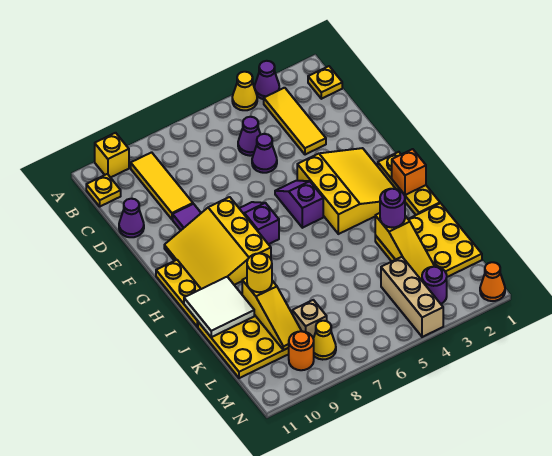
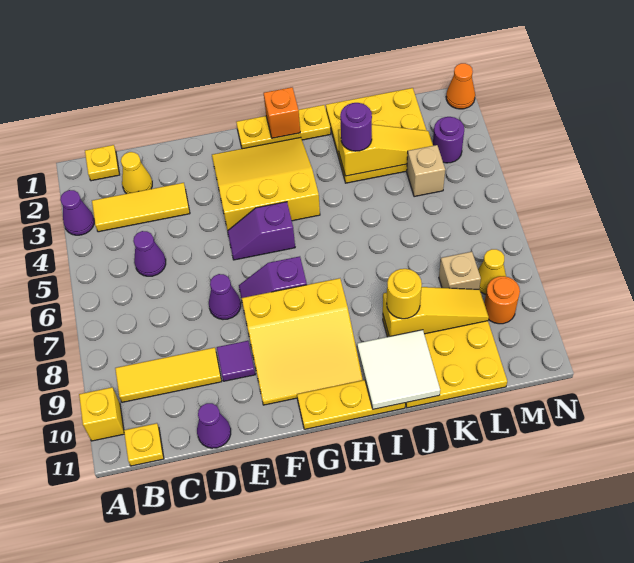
yellow 1x1 cone [232,72,257,110] -> yellow 1x1 cone moved to [121,152,152,194]
purple 1x1 cone [252,134,277,173] -> purple 1x1 cone moved to [209,274,241,319]
tan 1x3 brick [381,257,443,337] -> tan 1x1 brick [407,145,445,197]

